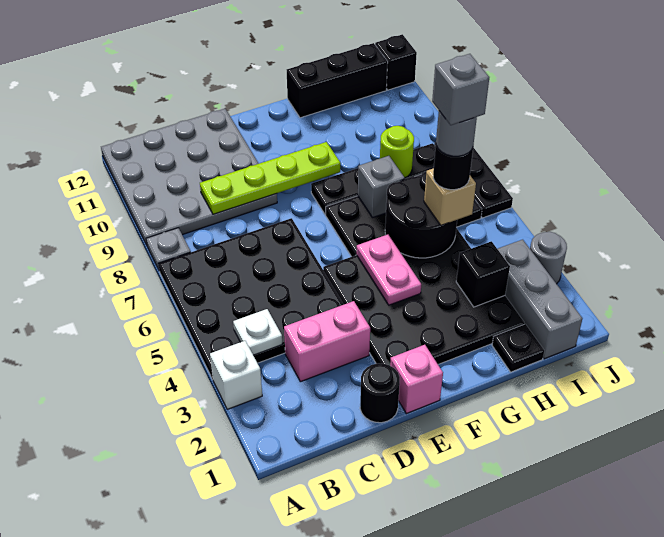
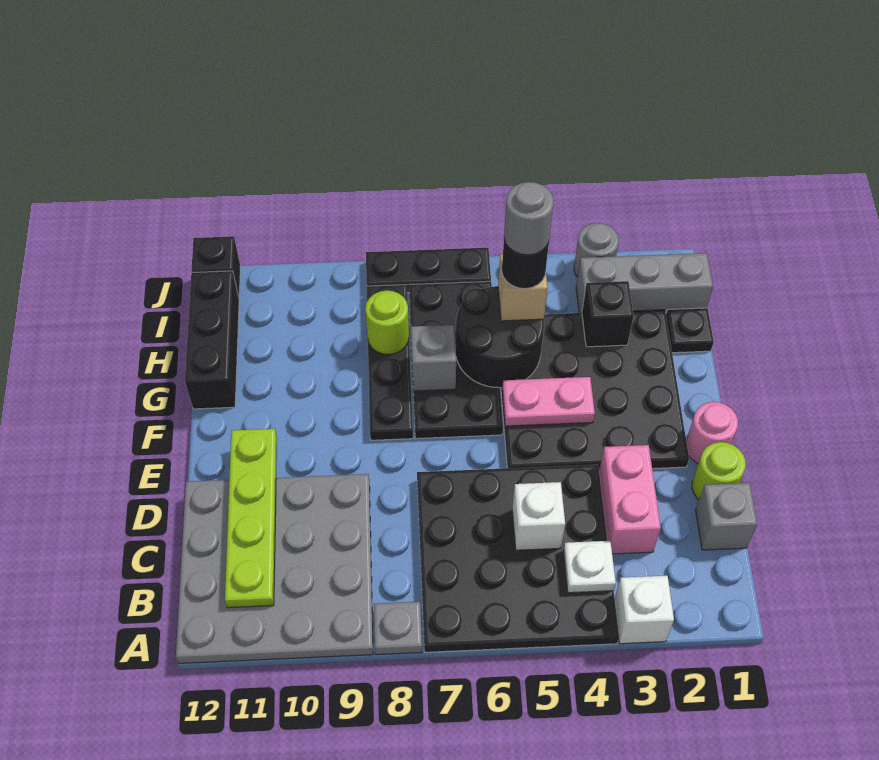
none -> white 1x1 brick [512,482,565,550]
lime 1x4 plate [200,142,341,214] -> lime 1x4 plate moved to [225,429,277,608]
black 1x1 round brick [360,363,400,423] -> lime 1x1 round brick [692,442,746,500]
pink 1x1 brick [390,345,443,414] -> pink 1x1 round brick [686,402,738,464]
grey 1x1 brick [432,54,489,125] -> grey 1x1 brick moved to [696,483,757,550]

